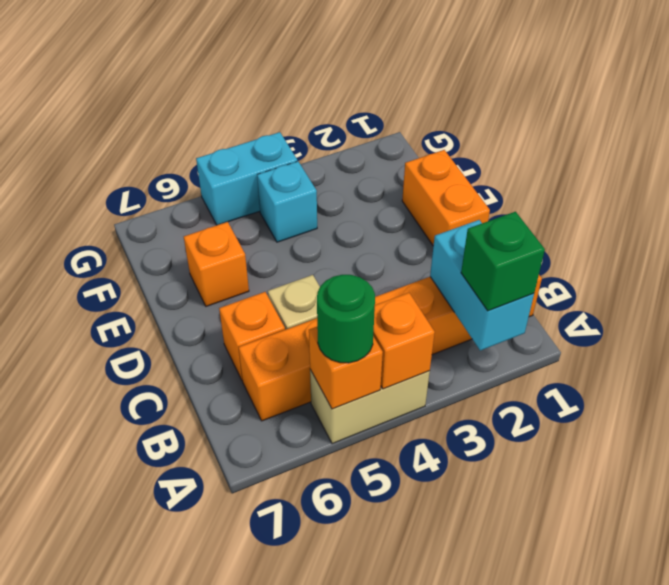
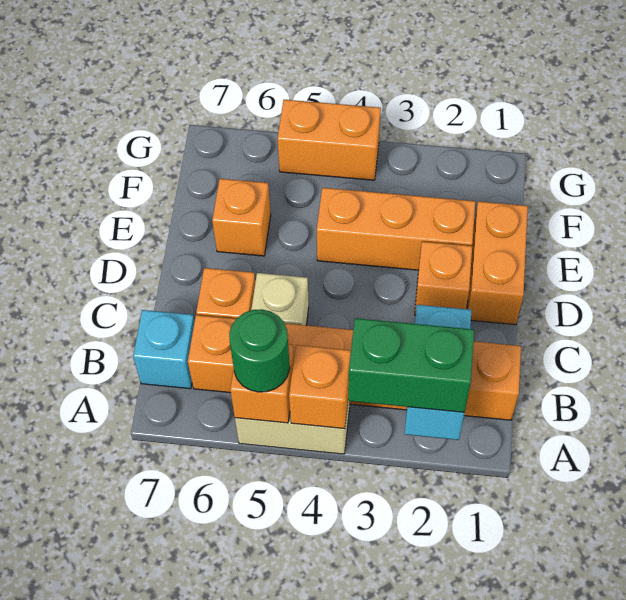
green 1x1 brick [461,212,545,311] -> green 1x2 brick [348,318,474,412]
none -> orange 1x1 brick [415,241,472,315]
none -> orange 1x3 brick [317,188,475,270]
cyan 1x1 brick [257,161,317,242] -> cyan 1x1 brick moved to [133,310,195,389]
cyan 1x2 brick [196,132,297,225] -> orange 1x2 brick [278,100,381,180]

